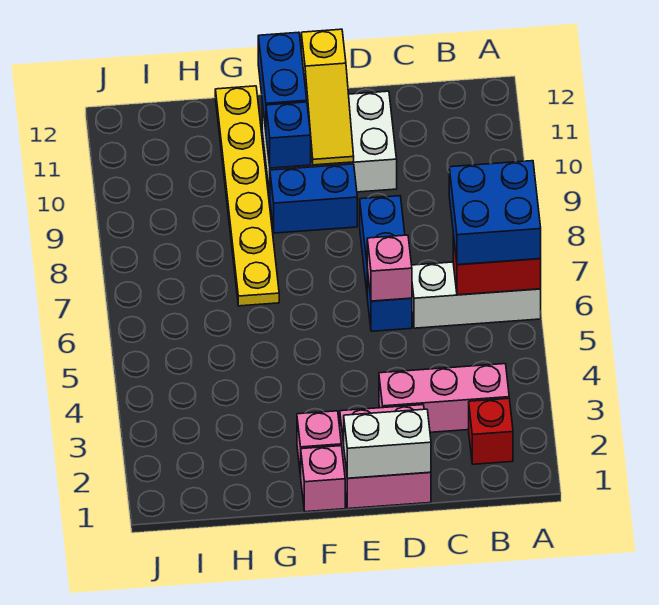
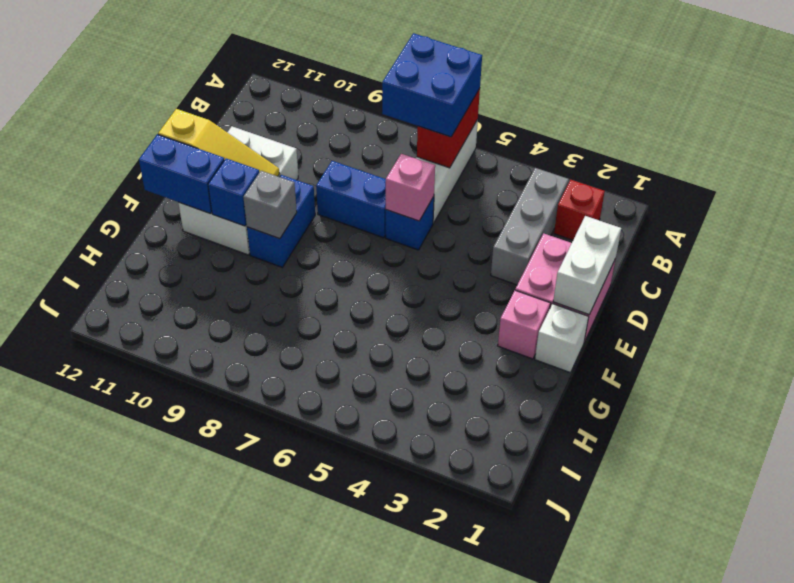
pink 1x3 brick [379,364,509,432] -> grey 1x3 brick [491,168,569,285]
pink 1x1 brick [301,446,345,512] -> white 1x1 brick [535,304,588,373]
none -> grey 1x1 brick [243,171,297,239]
yellow 1x6 plate [215,86,279,306] -> none

